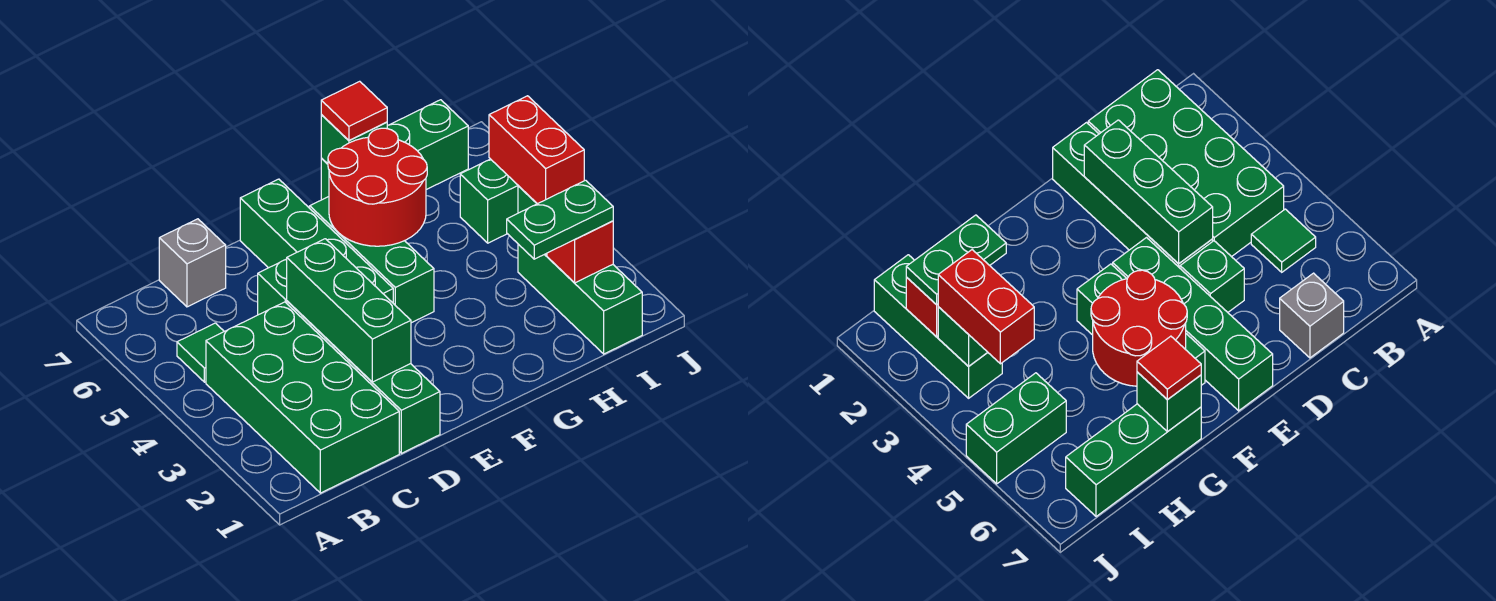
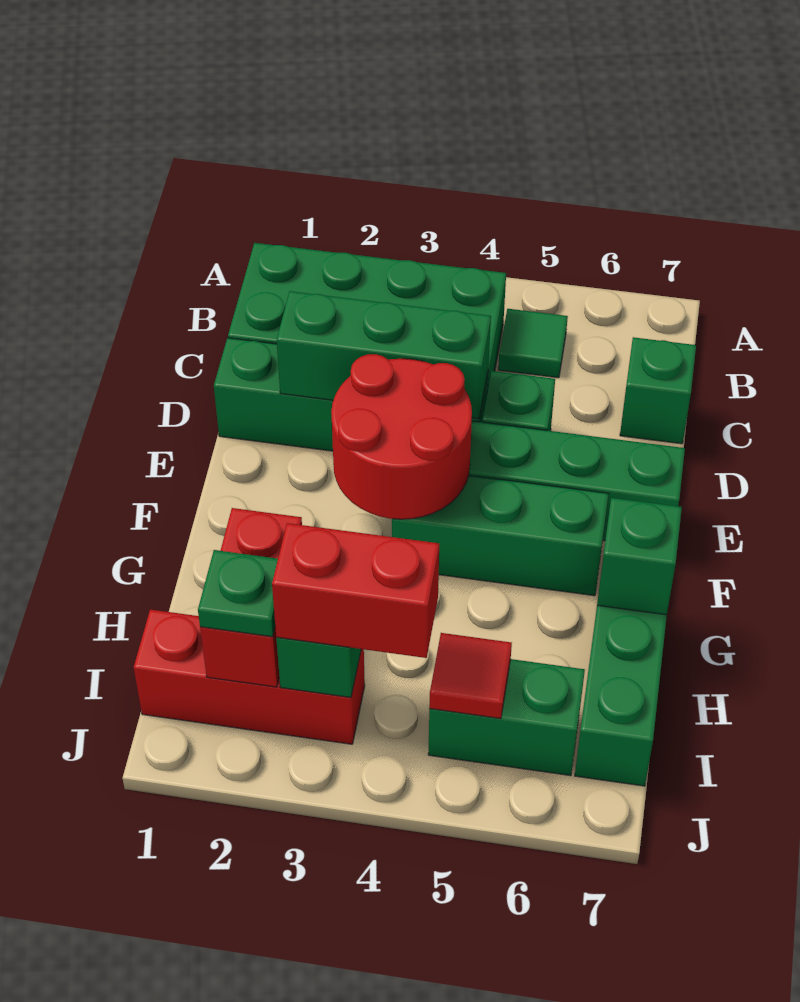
grey 1x1 brick [159,219,226,307] -> green 1x1 brick [620,337,696,444]
red 2x2 round brick [328,128,427,246] -> red 2x2 round brick moved to [331,354,472,519]
red 1x1 tile [321,81,387,140] -> red 1x1 tile moved to [429,633,512,719]
green 1x2 plate [507,180,613,259] -> green 1x1 plate [198,550,278,637]
green 1x3 brick [518,244,642,354] -> red 1x3 brick [134,609,365,744]
red 1x1 brick [547,221,613,283] -> red 1x2 brick [200,508,302,687]
green 1x2 brick [460,159,518,243] -> green 1x2 brick turned to [428,659,585,776]

